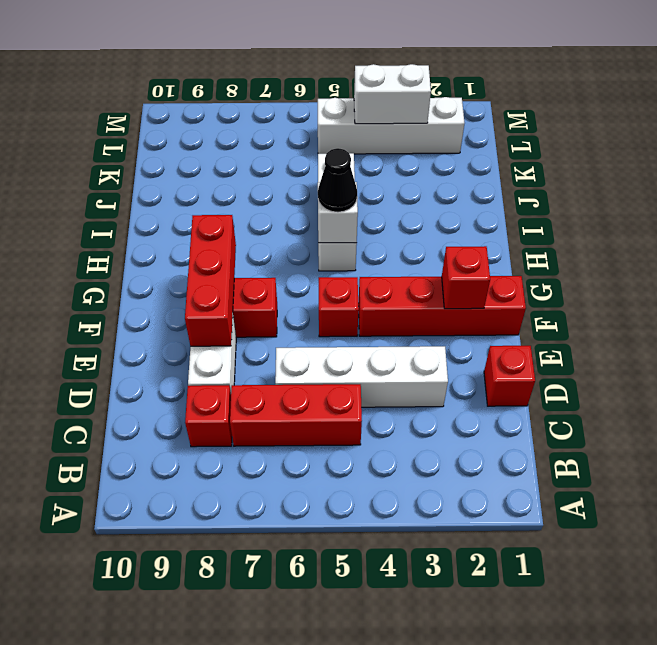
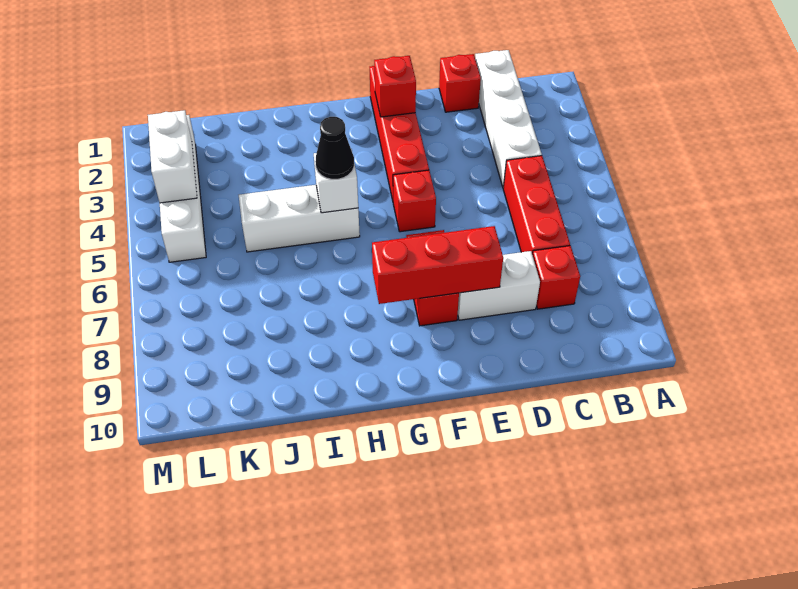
white 1x4 brick [275,346,448,407] -> white 1x4 brick moved to [475,50,542,188]

